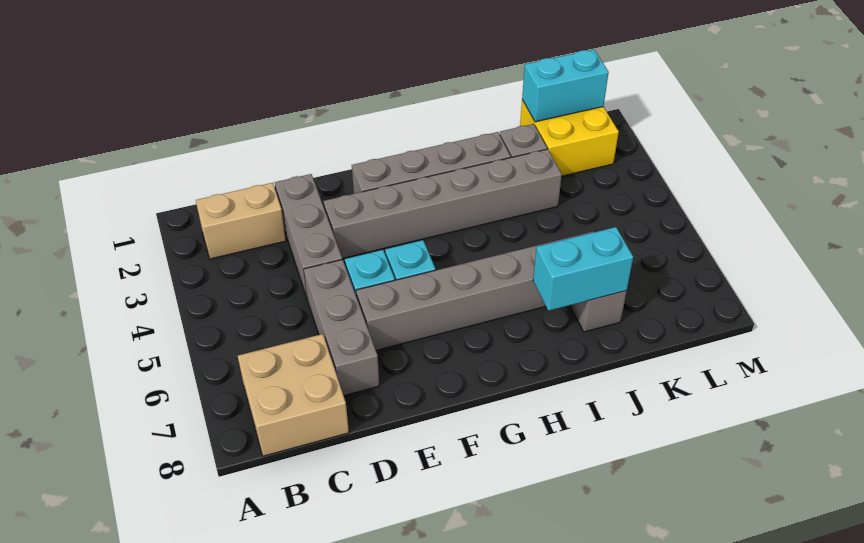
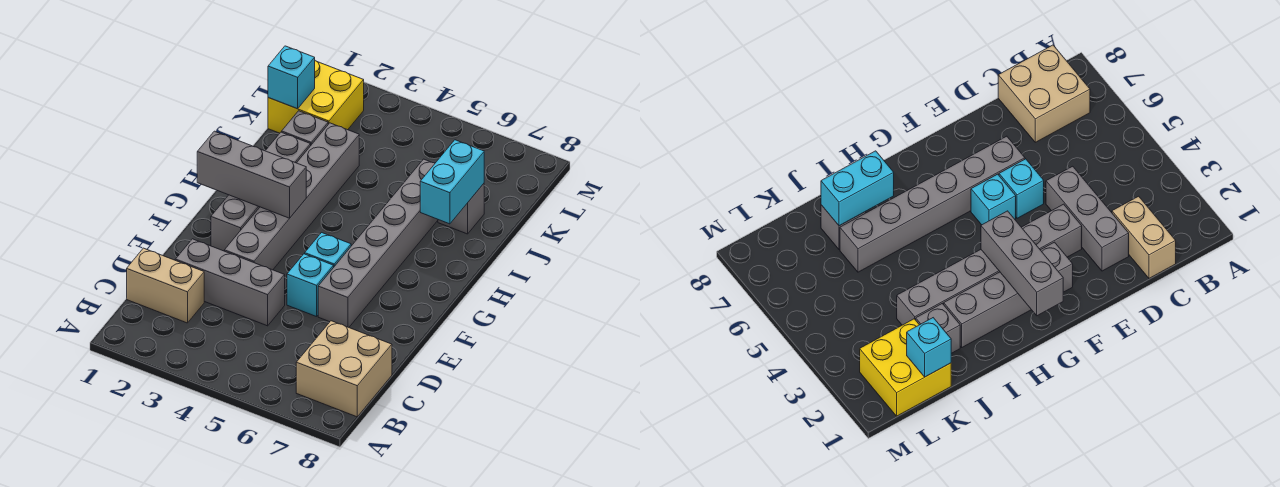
tan 1x2 brick [196,183,286,259] -> tan 1x2 brick turned to [127,248,204,323]
grey 1x3 brick [304,260,379,396] -> grey 1x3 brick moved to [197,131,306,218]
cyan 1x2 brick [522,49,609,122] -> cyan 1x1 brick [268,46,315,109]

